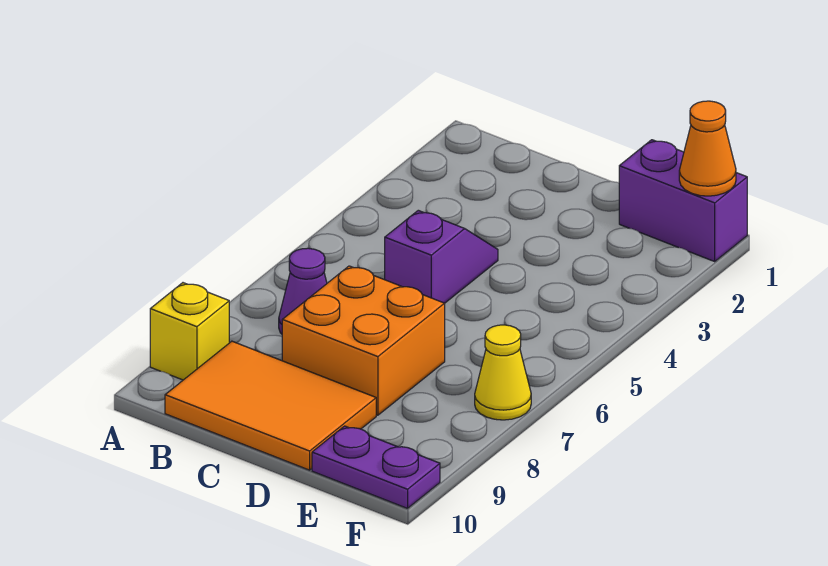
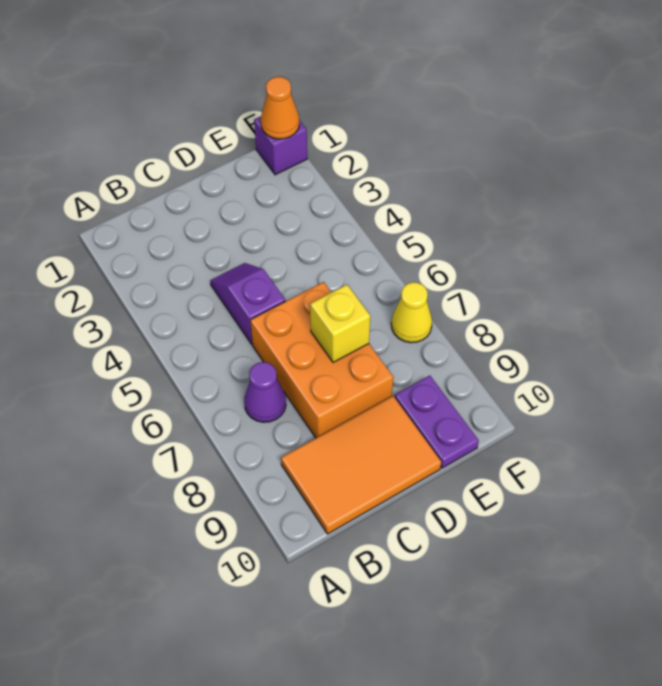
yellow 1x1 brick [150,283,229,380] -> yellow 1x1 brick moved to [310,285,370,362]
orange 2x2 brick [282,266,445,415] -> orange 2x3 brick [250,282,393,438]
purple 1x2 brick [619,140,747,261] -> purple 1x1 brick [254,116,307,175]
purple 1x2 plate [312,426,440,508] -> purple 1x2 plate turned to [395,376,479,468]

